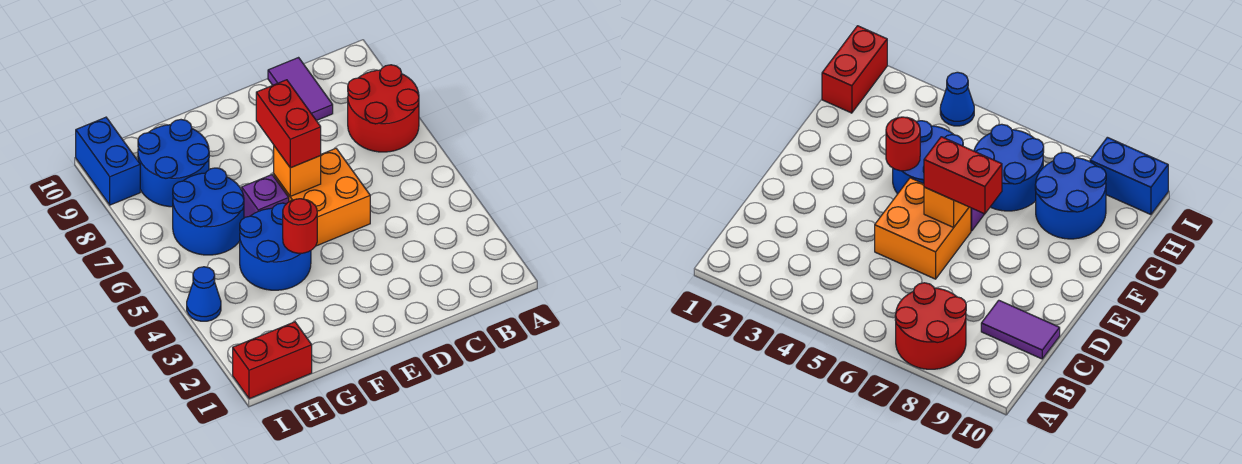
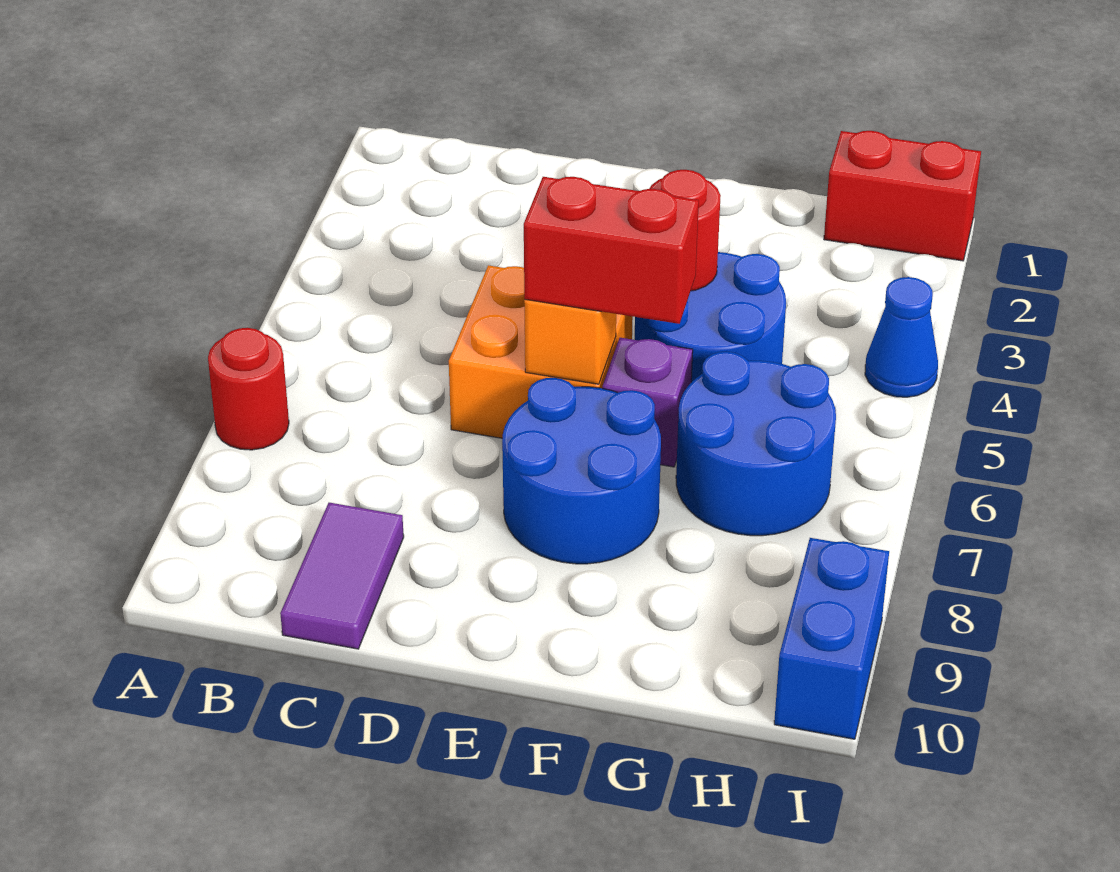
red 2x2 round brick [348,65,419,152] -> red 1x1 round brick [208,328,289,450]
red 1x2 brick [256,80,321,168] -> red 1x2 brick turned to [524,177,699,324]
blue 2x2 round brick [138,120,209,207] -> blue 2x2 round brick moved to [502,378,661,564]

